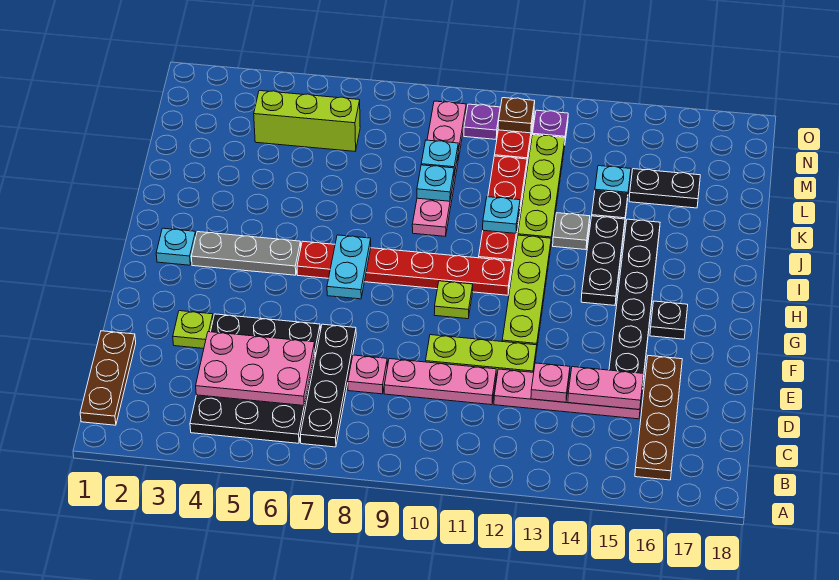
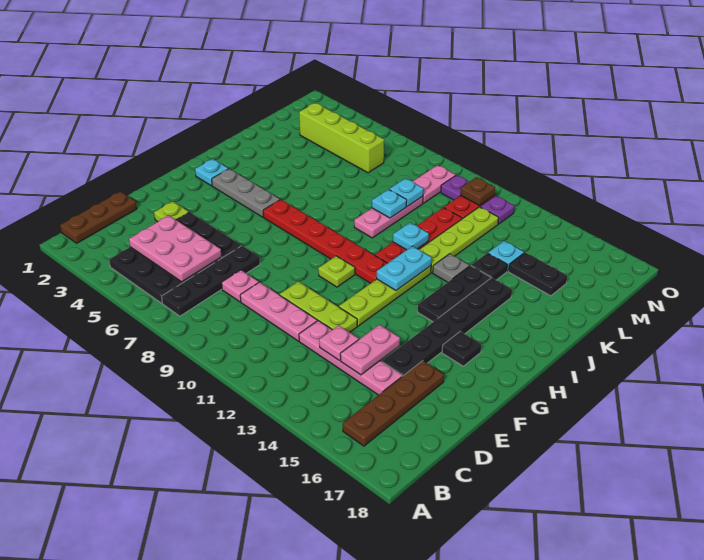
pink 1x2 plate [568,367,644,410] -> pink 1x2 plate turned to [340,325,400,375]
cyan 1x2 plate [327,235,371,299] -> cyan 1x2 plate moved to [377,246,432,291]
lime 1x3 brick [254,91,360,151] -> lime 1x4 brick [299,103,384,173]

